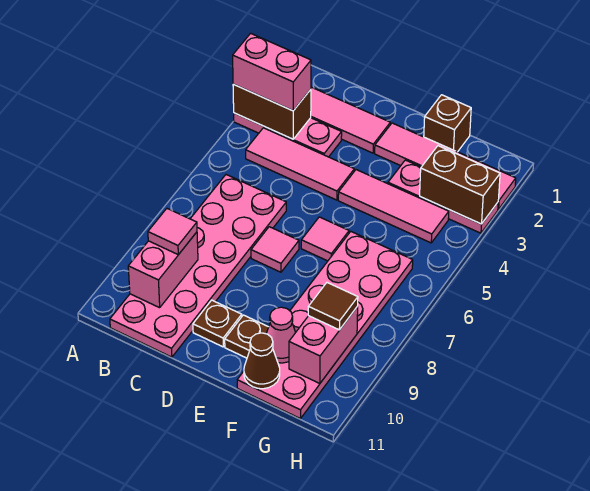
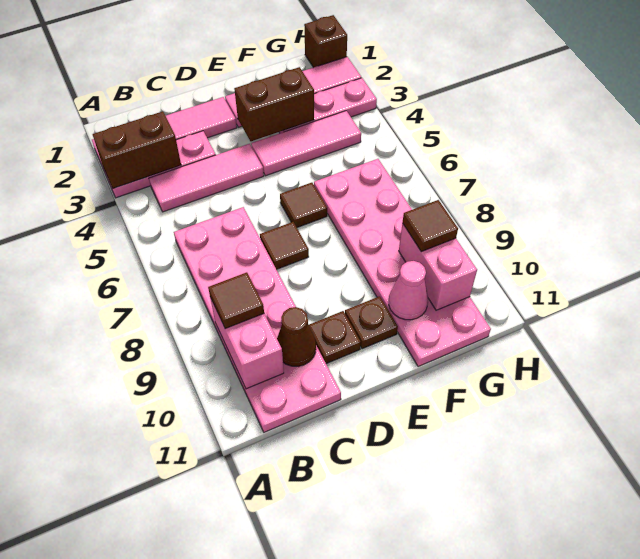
pink 1x2 brick [233,33,311,111] -> none
pink 1x1 tile [148,209,197,255] -> brown 1x1 tile [208,272,264,329]
pink 1x1 tile [251,227,299,272] -> brown 1x1 tile [260,222,309,269]
pink 1x1 tile [301,217,349,261] -> brown 1x1 tile [280,183,327,228]
brown 1x1 brick [424,95,471,152] -> brown 1x1 brick moved to [304,15,347,67]
brown 1x1 cone [244,333,280,389] -> brown 1x1 cone moved to [277,307,316,366]
brown 1x2 brick [420,146,500,224] -> brown 1x2 brick moved to [234,67,314,141]

